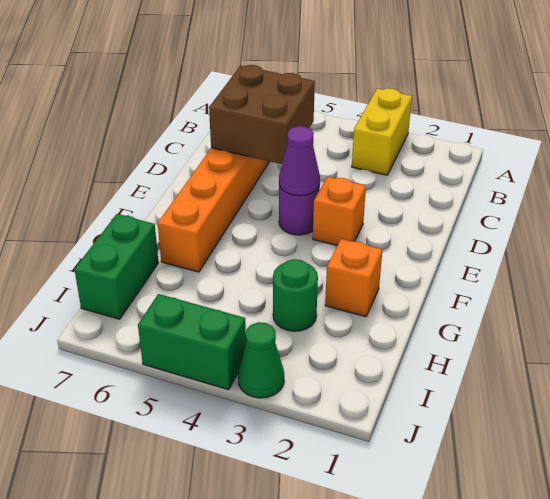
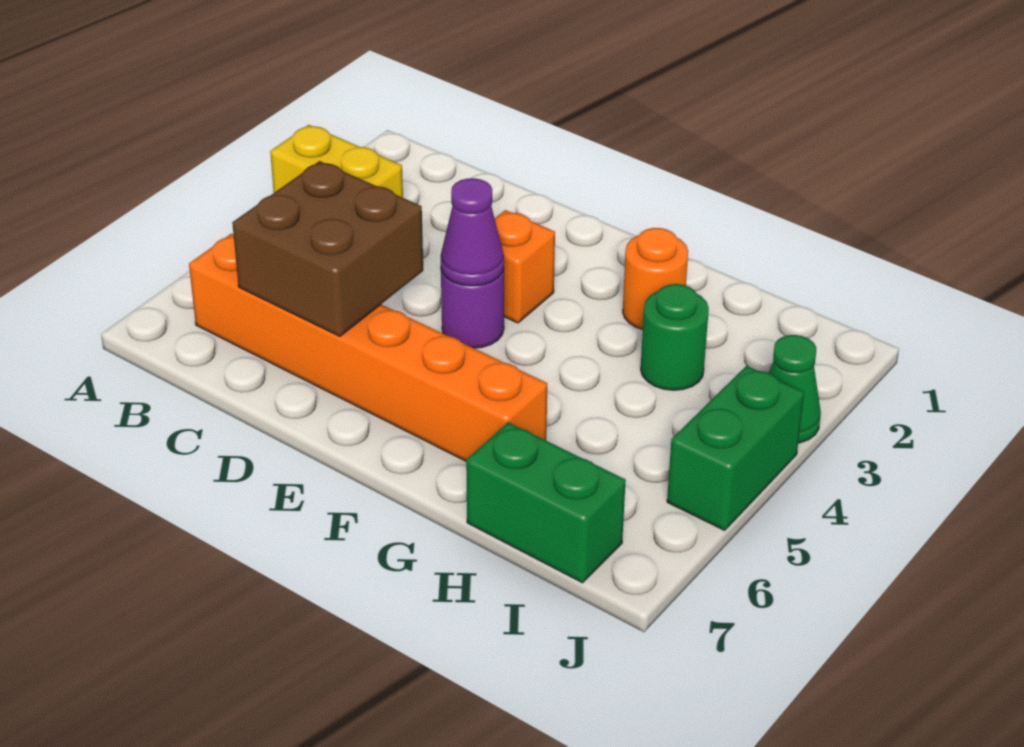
orange 1x1 brick [325,239,382,317] -> orange 1x1 round brick [623,228,688,330]

